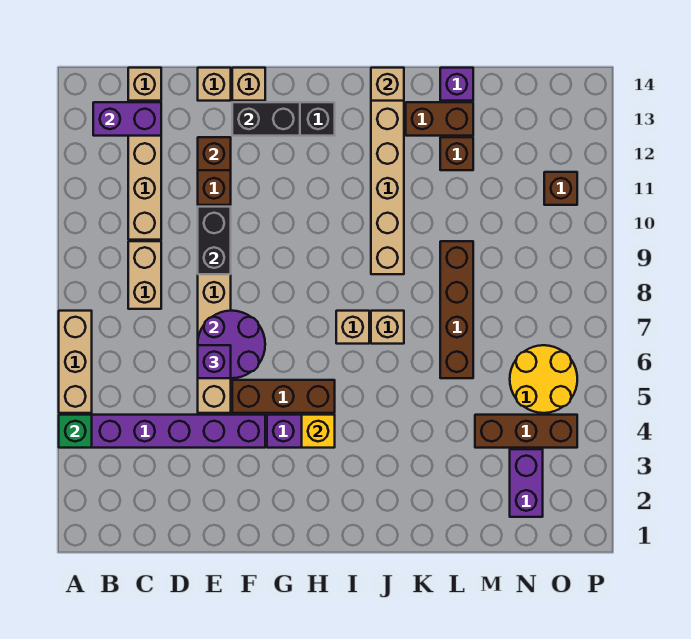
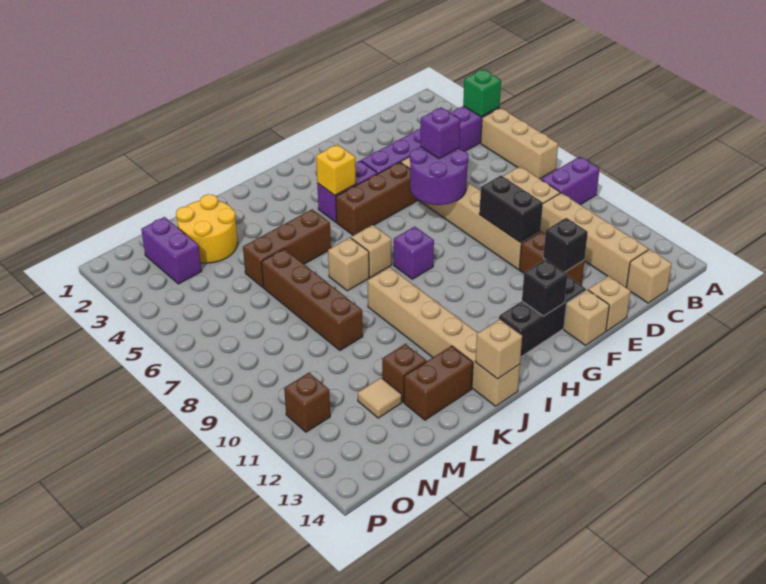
purple 1x2 brick [93,102,161,136] -> purple 1x2 brick moved to [541,157,599,205]
brown 1x1 brick [198,137,231,170] -> black 1x1 brick [543,218,588,272]
black 1x2 brick [232,102,300,136] -> black 1x1 brick [522,260,567,316]
purple 1x1 brick [440,68,473,101] -> purple 1x1 brick moved to [394,227,434,279]
brown 1x3 brick [475,415,577,448] -> brown 1x3 brick moved to [243,209,331,287]
none -> tan 1x1 tile [358,378,402,418]
yellow 2x2 round brick [510,345,577,413] -> yellow 2x2 round brick moved to [176,194,238,263]

